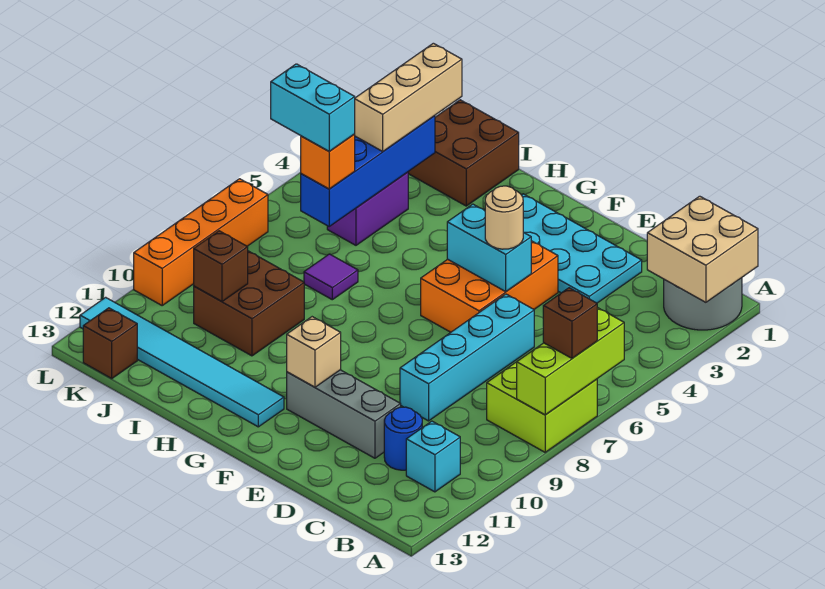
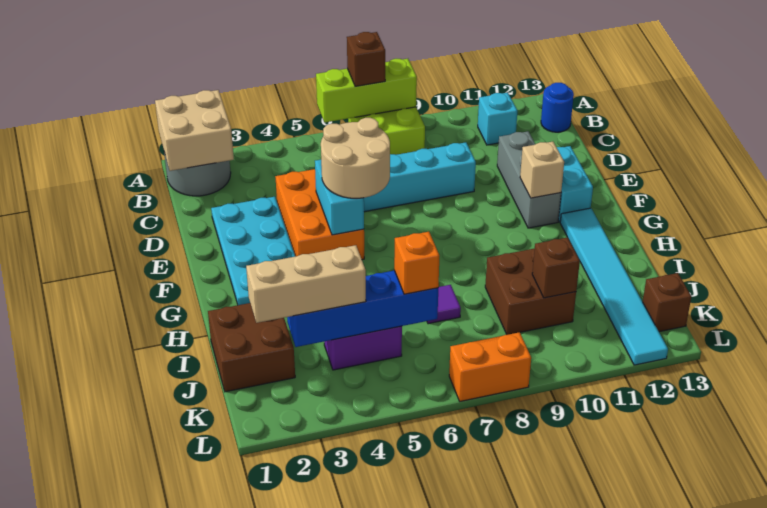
blue 1x1 round brick [384,407,422,470] -> blue 1x1 round brick moved to [541,83,574,132]
orange 2x3 brick [421,241,558,332] -> orange 2x3 brick turned to [275,169,364,260]
tan 1x1 round brick [485,186,523,249] -> tan 2x2 round brick [321,118,390,198]
cyan 1x2 brick [271,64,355,151] -> cyan 1x2 brick moved to [557,146,593,222]
orange 1x4 brick [134,179,268,305] -> orange 1x2 brick [449,332,531,401]

